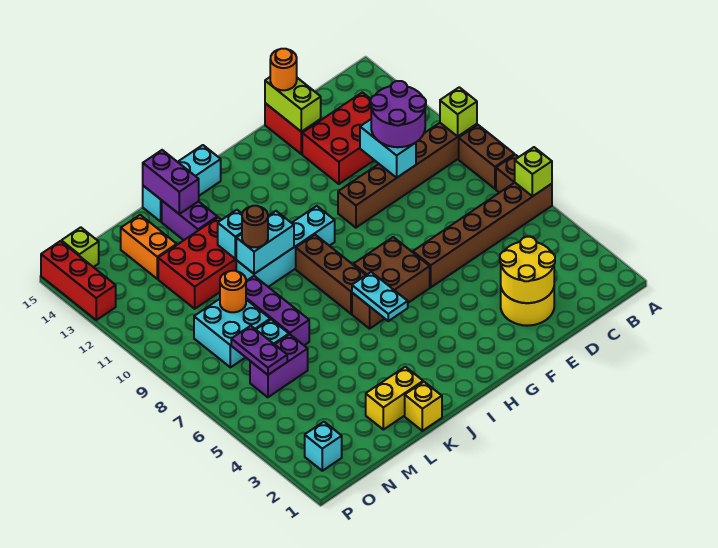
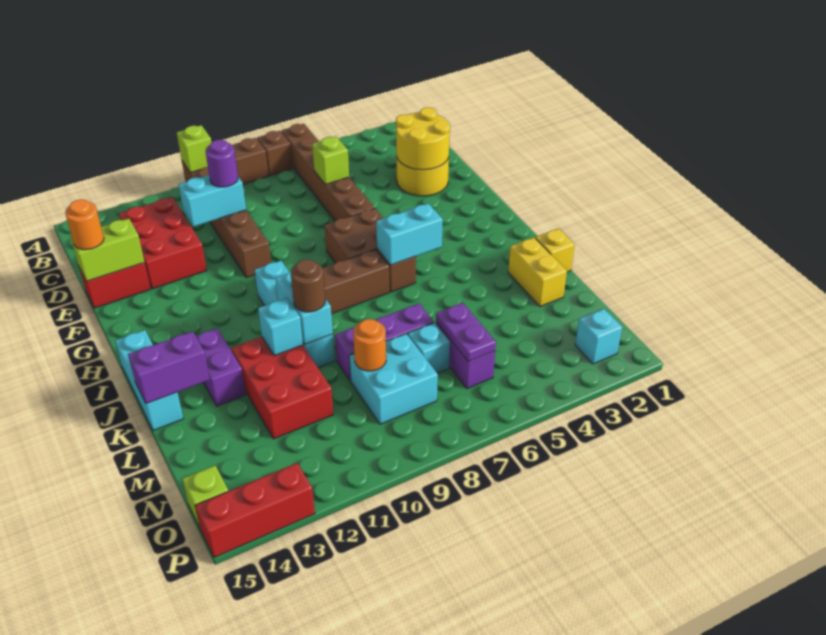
lime 1x1 brick [515,147,552,196] -> lime 1x1 brick moved to [312,137,349,185]
purple 2x2 round brick [371,81,426,147] -> purple 1x1 round brick [205,140,238,187]
cyan 1x2 plate [352,272,408,321] -> cyan 1x2 brick [376,203,443,265]
purple 1x2 brick [162,201,217,240] -> purple 1x2 brick turned to [196,328,246,406]
orange 1x2 brick [121,215,177,279] -> none
purple 1x2 plate [231,326,287,375] -> purple 1x2 plate turned to [436,303,496,362]

